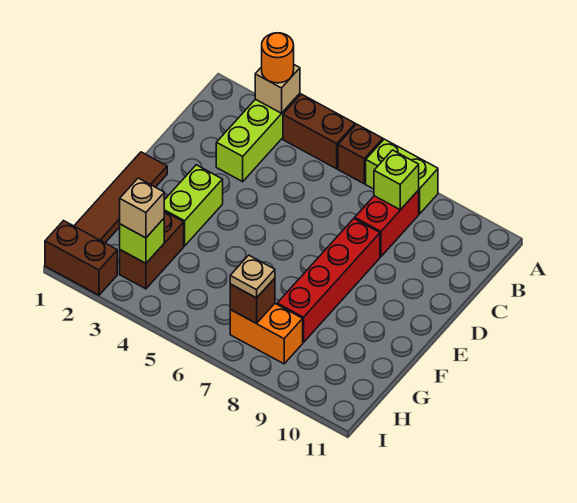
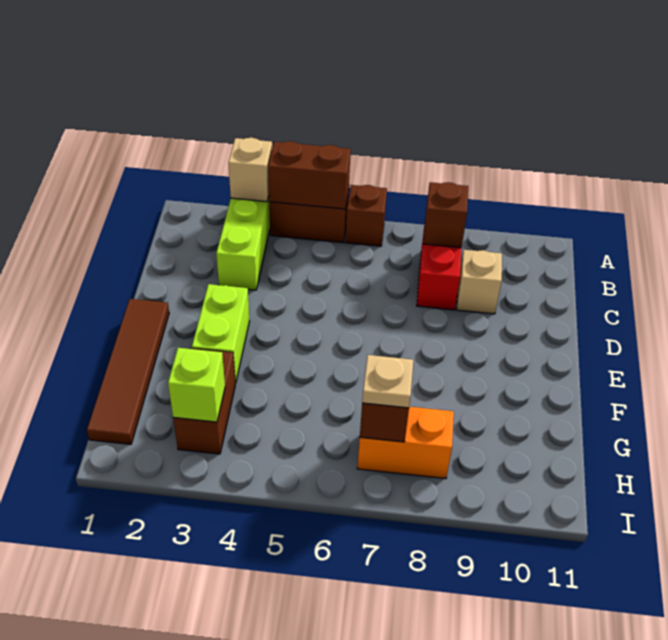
orange 1x1 round brick [262,33,294,83] -> none
lime 1x2 brick [366,139,438,214] -> none
lime 1x1 brick [374,150,419,210] -> brown 1x1 brick [423,182,468,248]
red 1x4 brick [277,219,380,342] -> none
tan 1x1 brick [120,178,164,238] -> tan 1x1 brick moved to [457,250,502,314]
brown 1x2 brick [45,221,117,295] -> brown 1x2 brick moved to [268,141,351,209]

